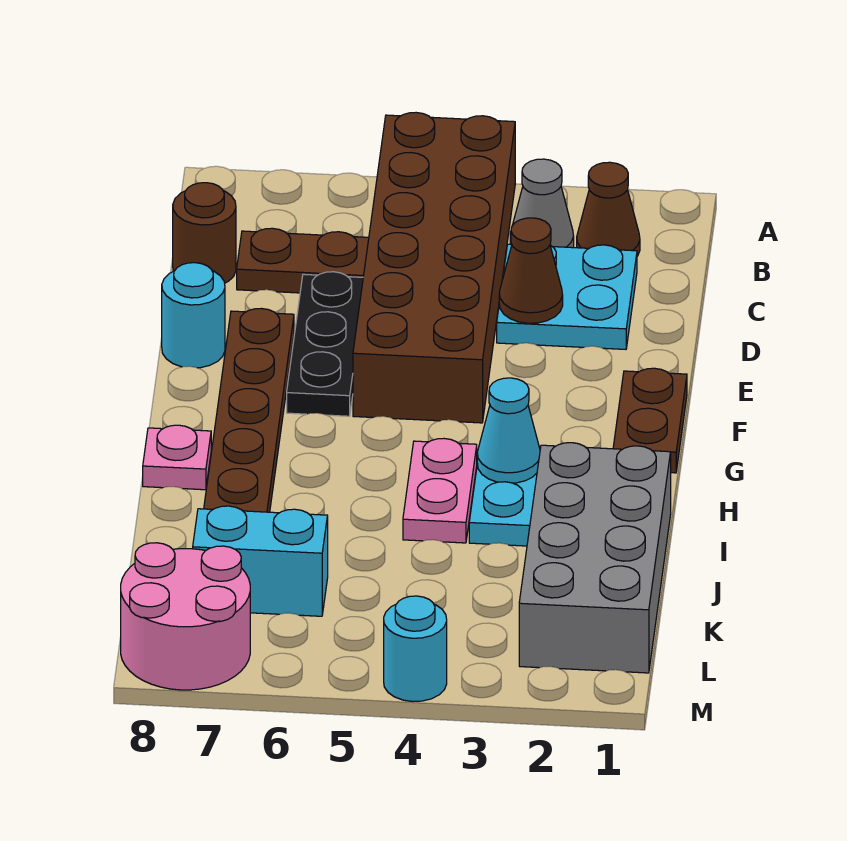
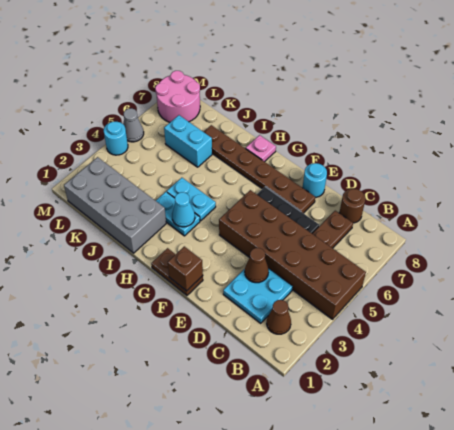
grey 1x1 cone [510,159,574,248] -> grey 1x1 cone moved to [123,108,144,142]
none -> brown 1x1 brick [168,246,203,291]
pink 1x2 plate [403,439,477,543] -> cyan 1x2 plate [167,178,216,221]
cyan 1x2 brick [193,506,328,616] -> cyan 1x2 brick turned to [164,115,212,167]

